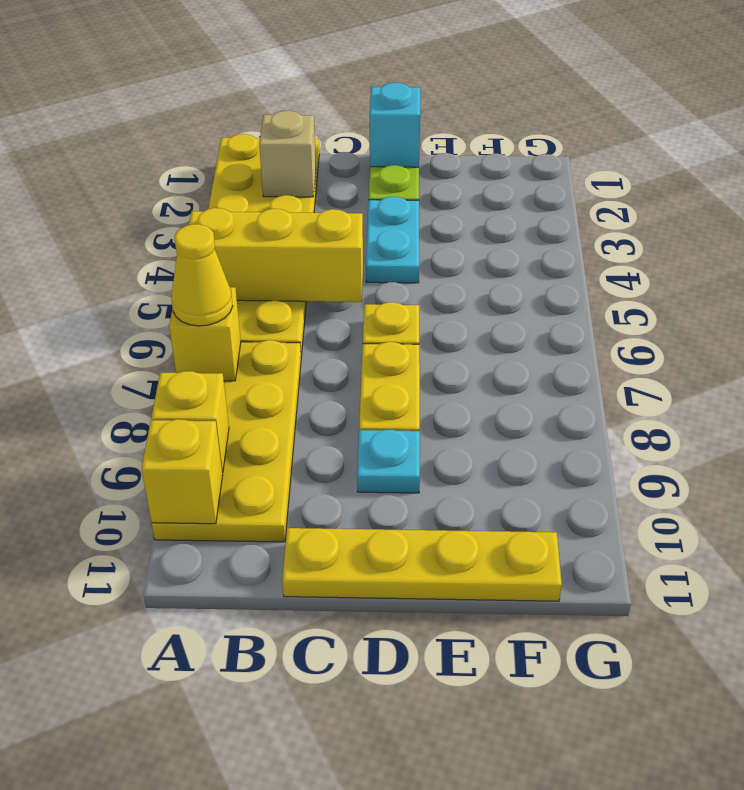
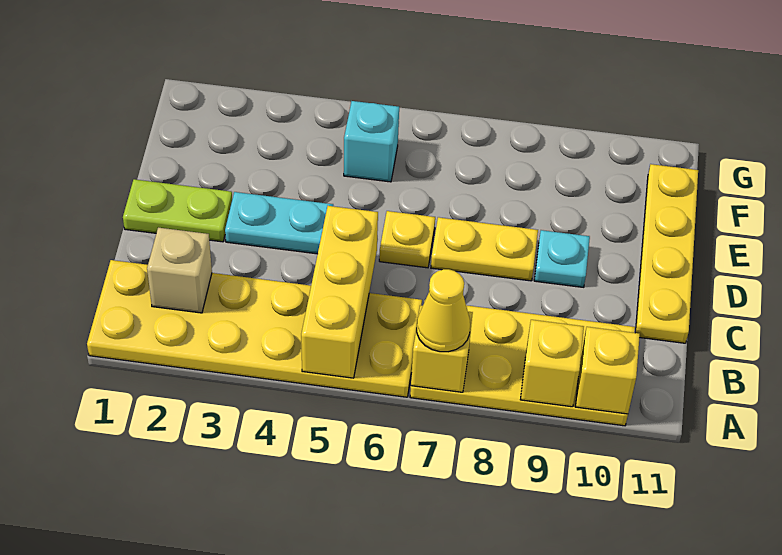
cyan 1x1 brick [370,83,420,167] -> cyan 1x1 brick moved to [344,101,399,182]

